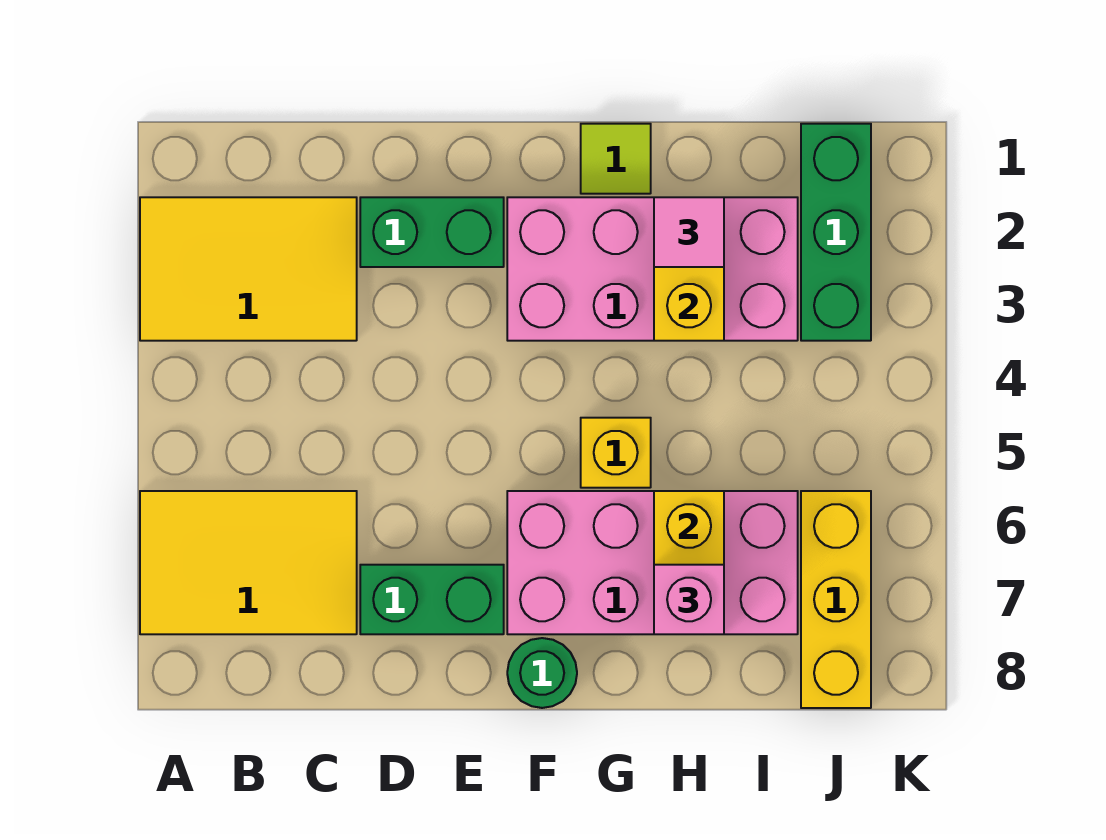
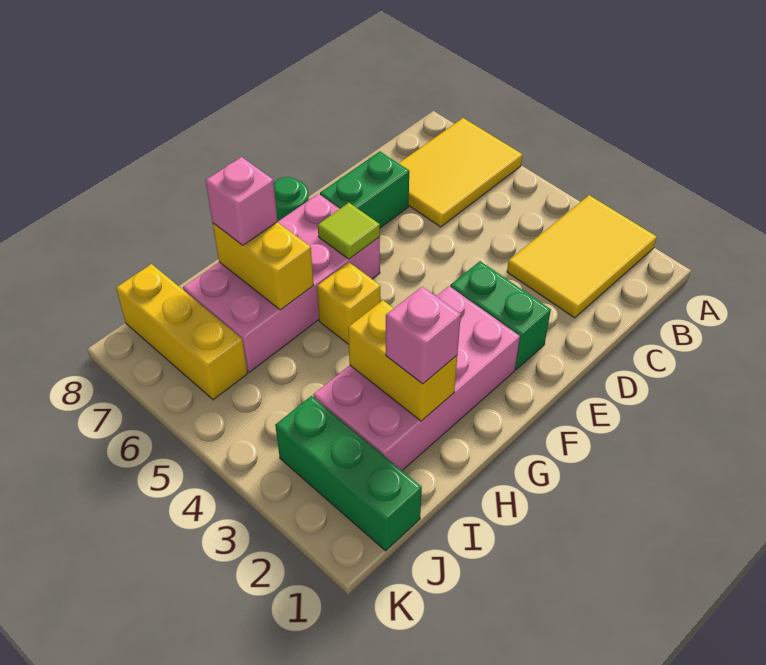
green 1x2 brick [360,197,504,267] -> green 1x2 brick turned to [450,261,551,370]
lime 1x1 tile [581,124,651,194] -> lime 1x1 tile moved to [318,203,380,259]
pink 1x1 tile [654,197,724,267] -> pink 1x1 brick [386,287,461,384]

